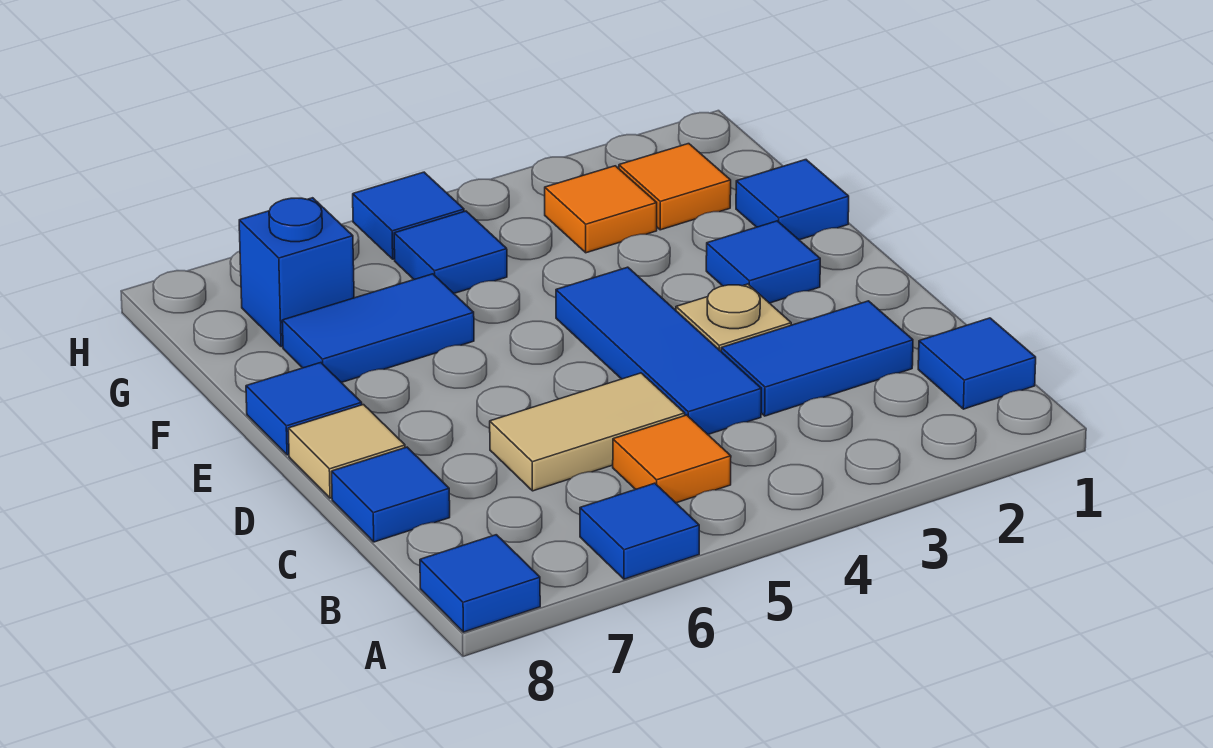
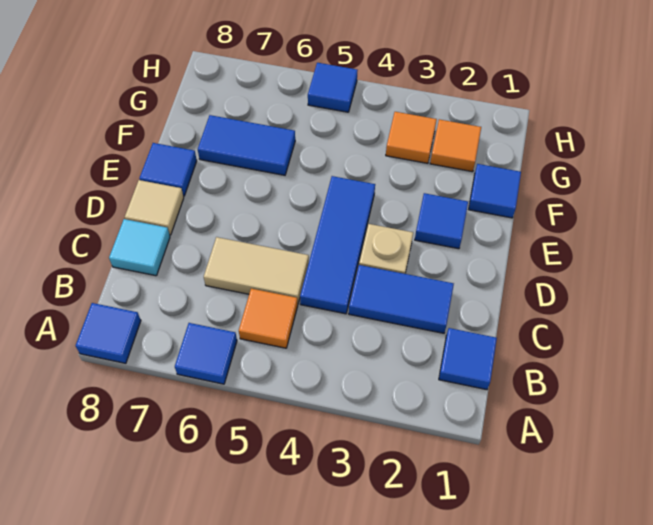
blue 1x1 tile [332,447,450,542] -> cyan 1x1 tile [109,219,170,276]
blue 1x1 tile [394,211,507,293] -> none
blue 1x1 brick [239,198,354,347] -> none

